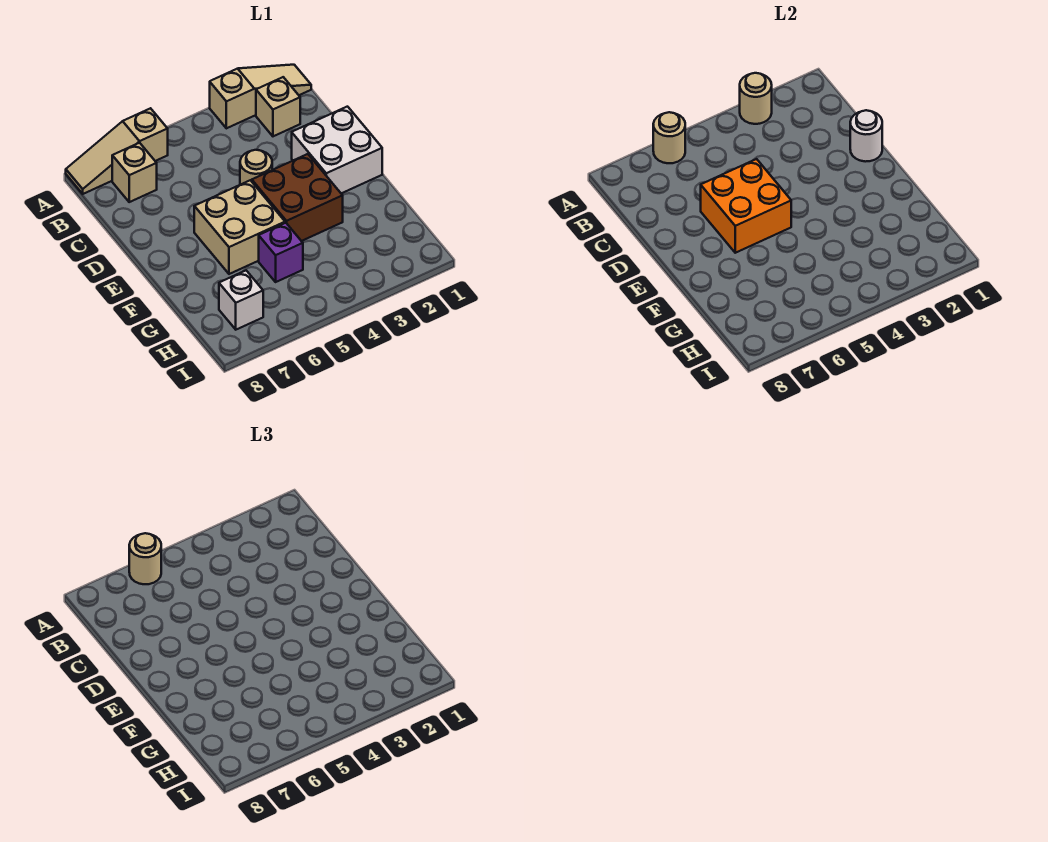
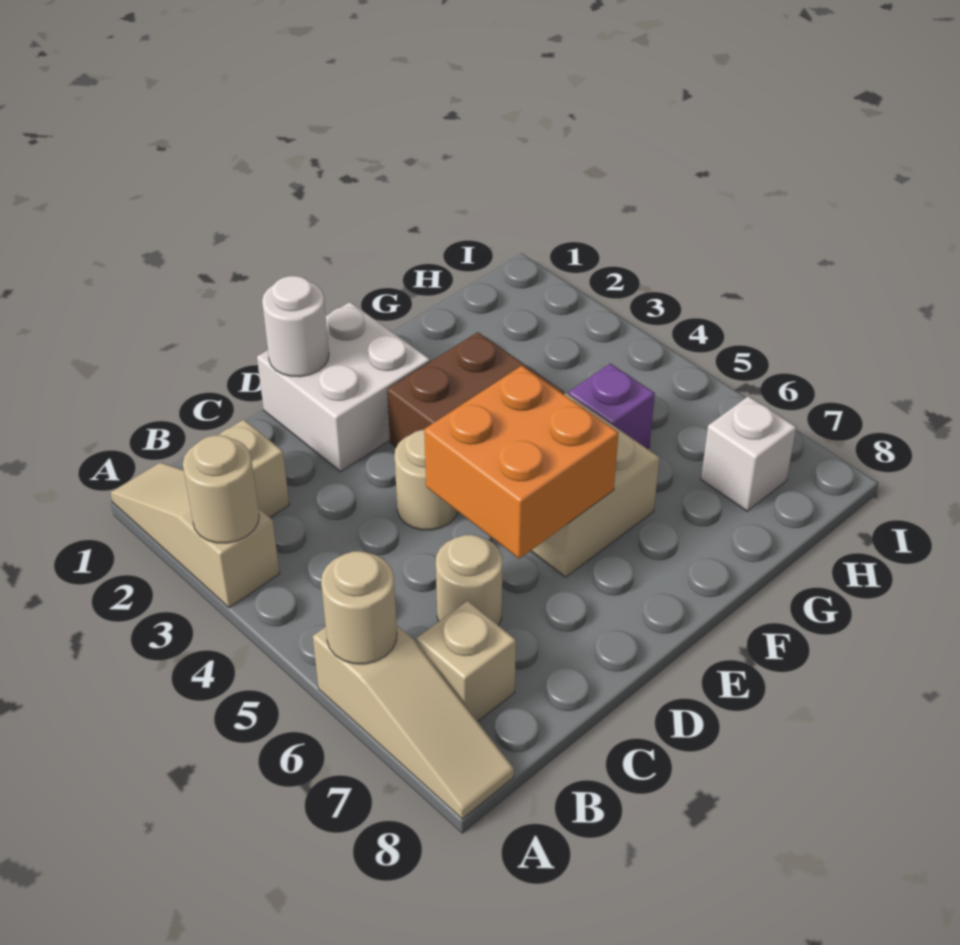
tan 1x1 round brick [129,533,161,584] -> tan 1x1 round brick moved to [436,535,503,626]

